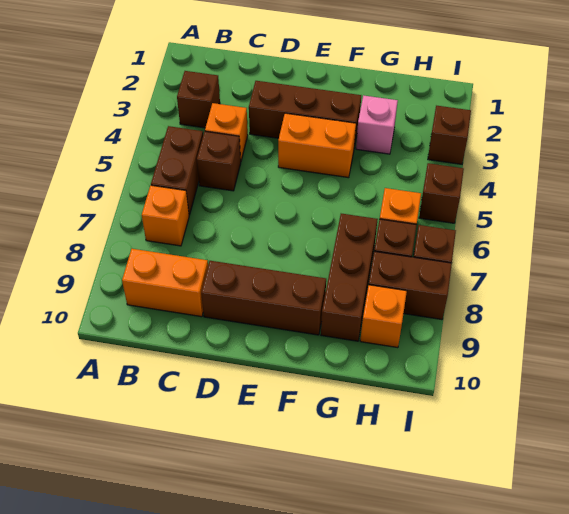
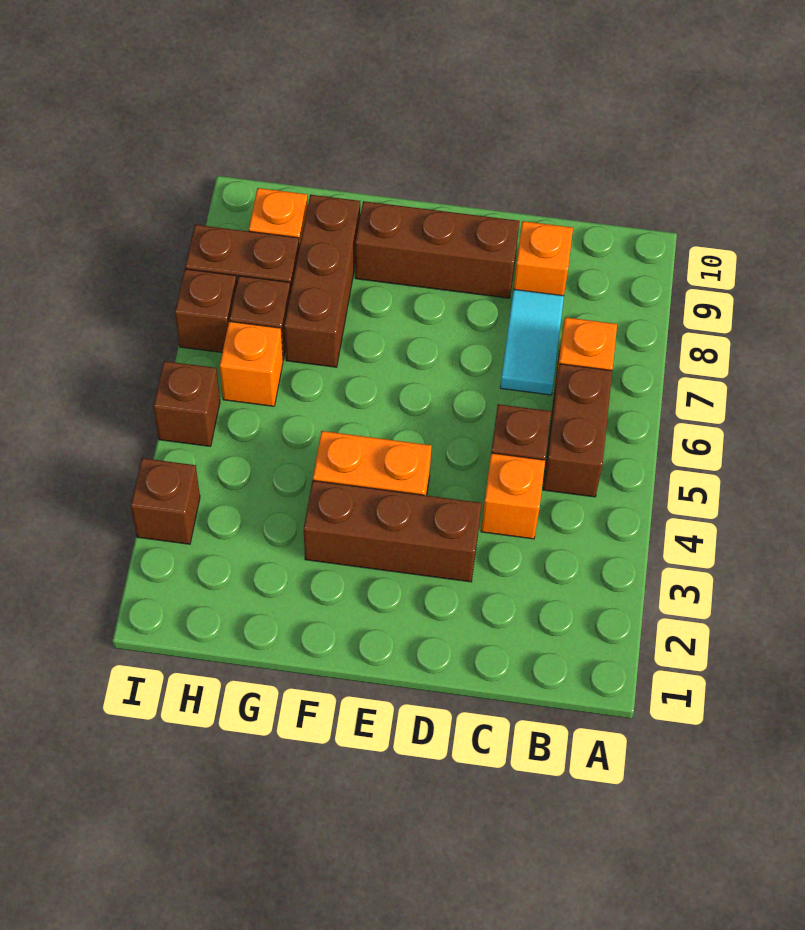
brown 1x1 brick [177,71,220,128] -> none
orange 1x2 brick [122,249,208,317] -> orange 1x1 brick [514,221,573,296]
none -> cyan 1x2 tile [500,289,564,395]
pink 1x1 brick [356,95,398,154] -> none

